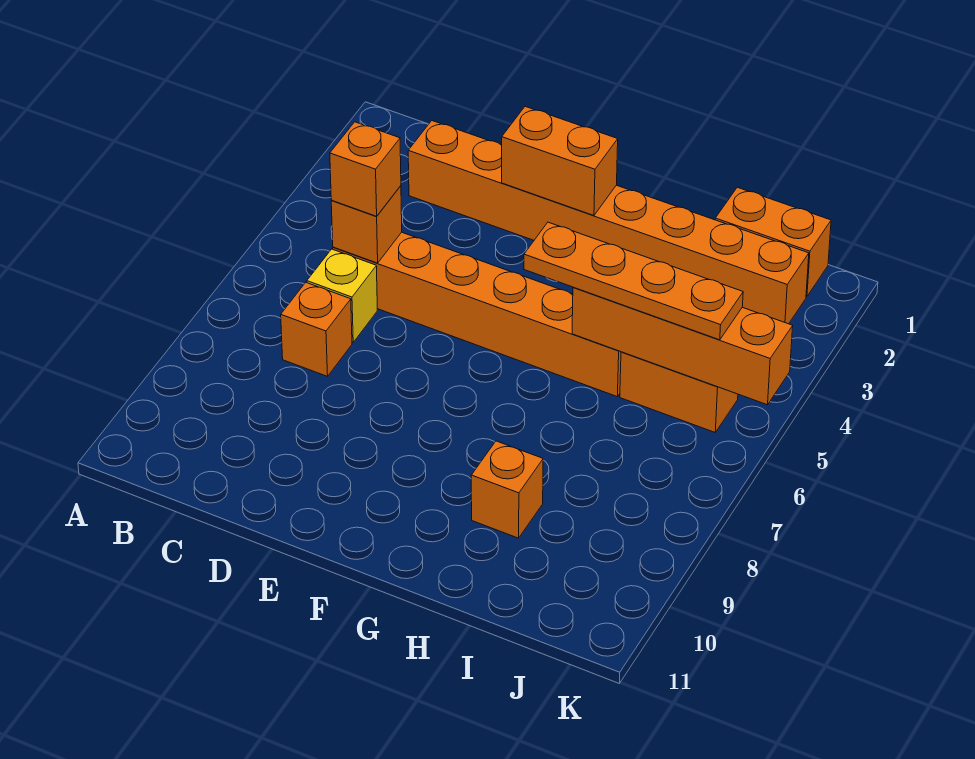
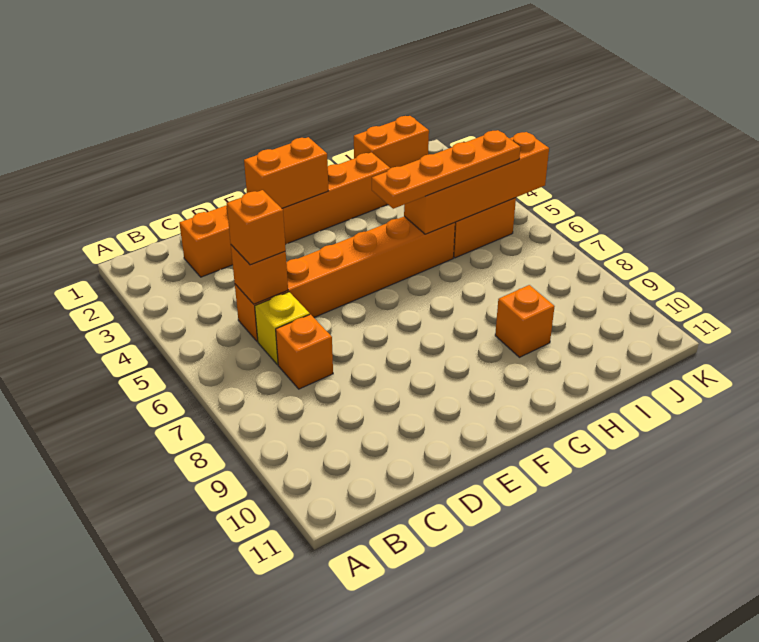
orange 1x8 brick [408,121,809,324] -> orange 1x6 brick [179,152,390,277]

